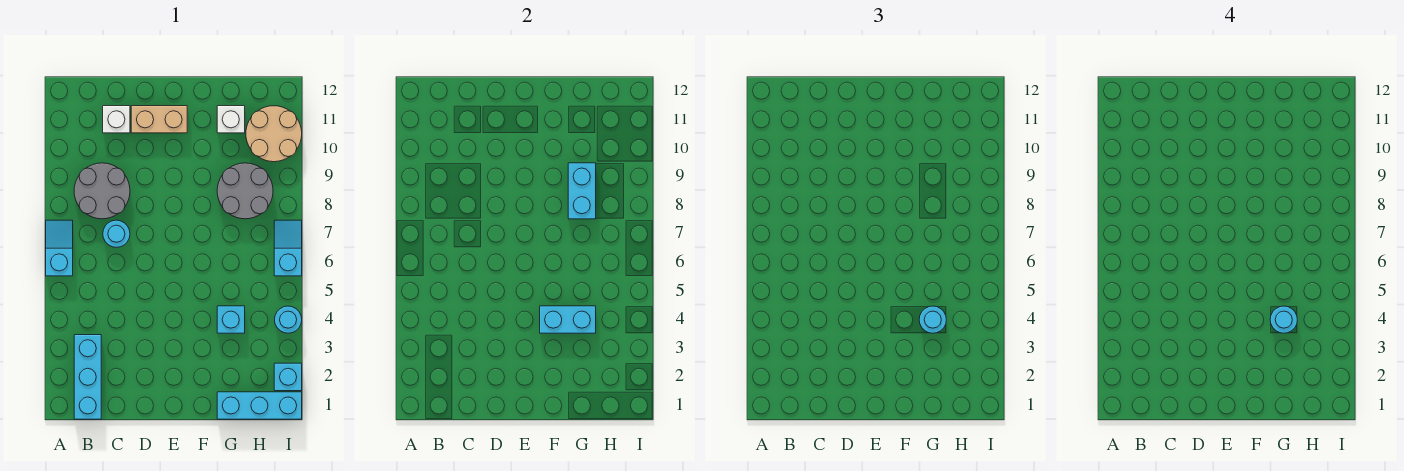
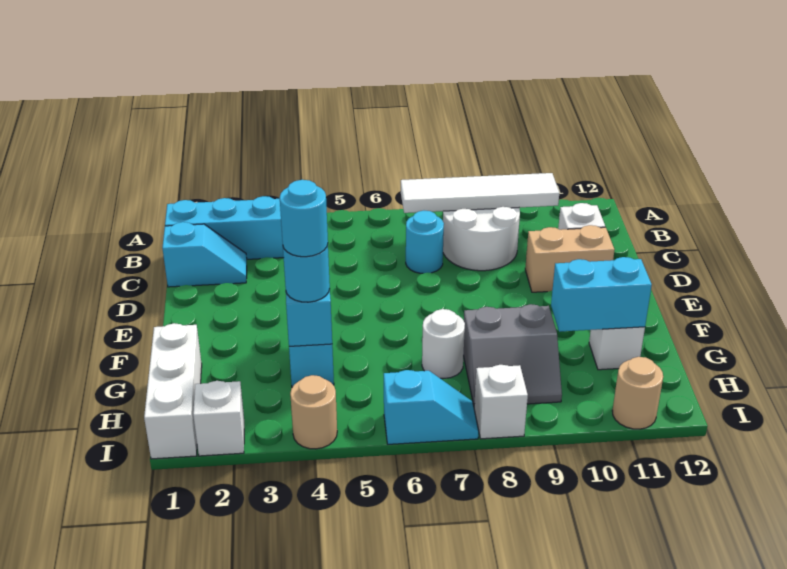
cyan 1x2 slope [46,220,73,276] -> cyan 1x2 slope moved to [162,222,247,287]
none -> white 1x4 tile [401,173,559,213]
grey 2x2 round brick [74,163,130,219] -> white 2x2 round brick [443,207,520,271]
tan 1x2 brick [131,106,187,133] -> tan 1x2 brick turned to [525,225,614,292]
cyan 1x3 brick [217,392,302,419] -> white 1x3 brick [144,323,202,459]
none -> white 1x1 round brick [422,309,465,378]
grey 2x2 round brick [217,163,273,219] -> grey 2x2 slope [463,304,562,405]
cyan 1x2 brick [568,163,596,219] -> cyan 1x2 brick moved to [551,257,652,332]
tan 2x2 round brick [246,106,302,162] -> tan 1x1 round brick [612,357,663,429]
cyan 1x1 brick [274,363,302,391] -> white 1x1 brick [193,381,244,456]
cyan 1x1 round brick [275,306,302,333] -> tan 1x1 round brick [290,375,337,449]
none -> white 1x1 brick [474,365,528,439]

